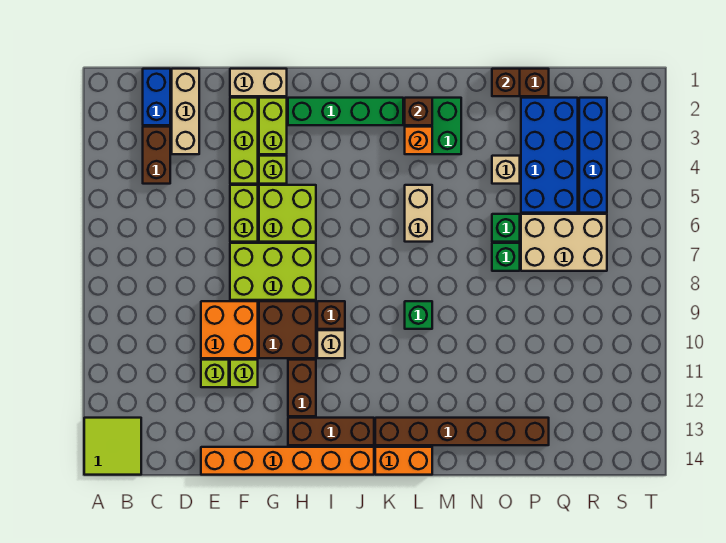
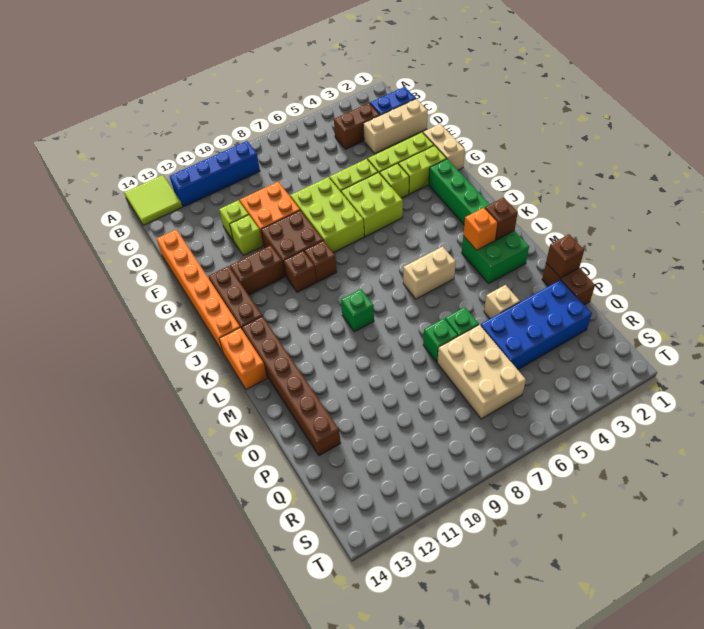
tan 1x1 brick [317,330,345,358] -> brown 1x1 brick [284,251,317,292]
blue 1x4 brick [579,98,607,213] -> blue 1x4 brick moved to [170,141,260,207]

